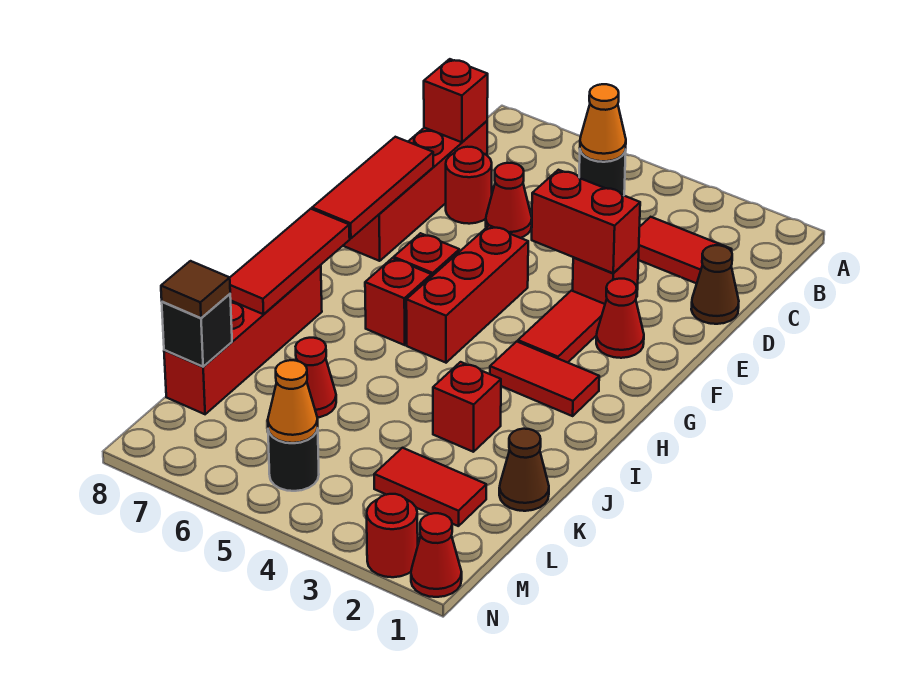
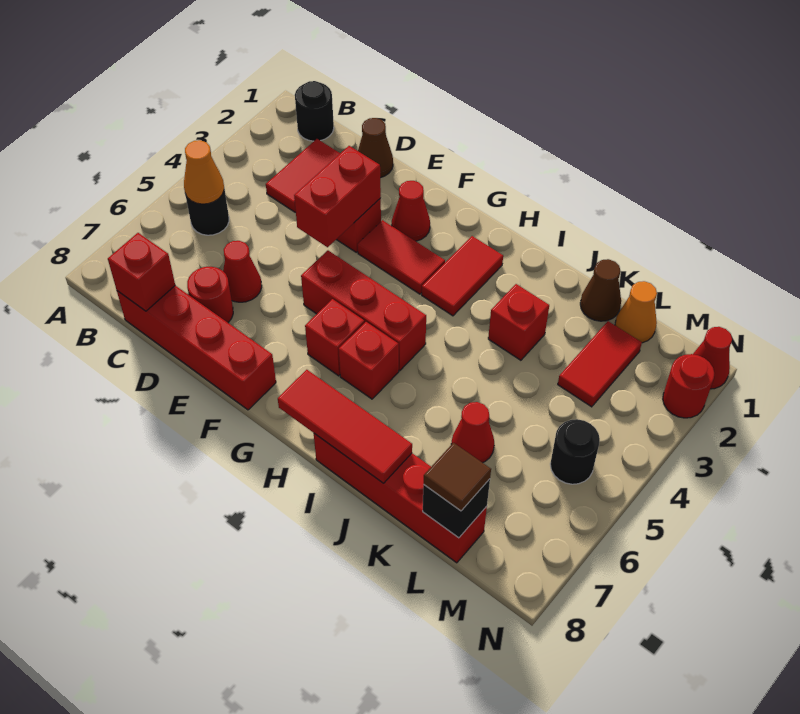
none -> black 1x1 round brick [295,81,334,141]
red 1x3 tile [312,137,433,239] -> none
orange 1x1 cone [268,360,318,443] -> orange 1x1 cone moved to [615,281,657,343]

